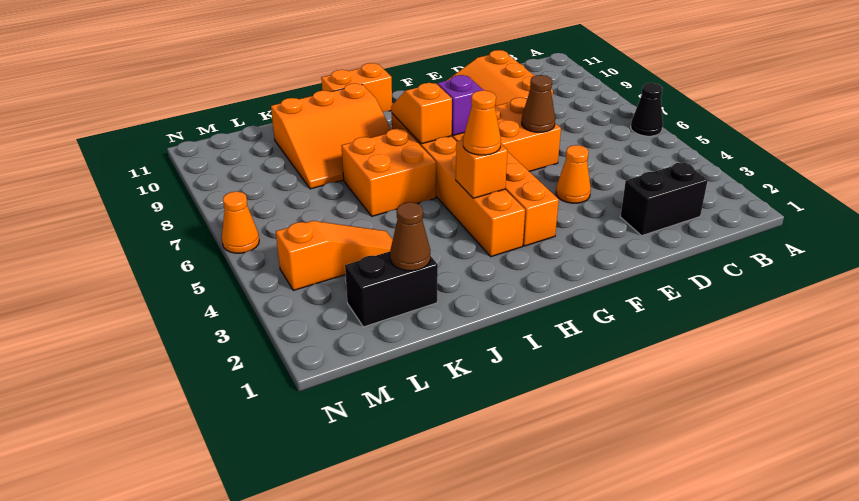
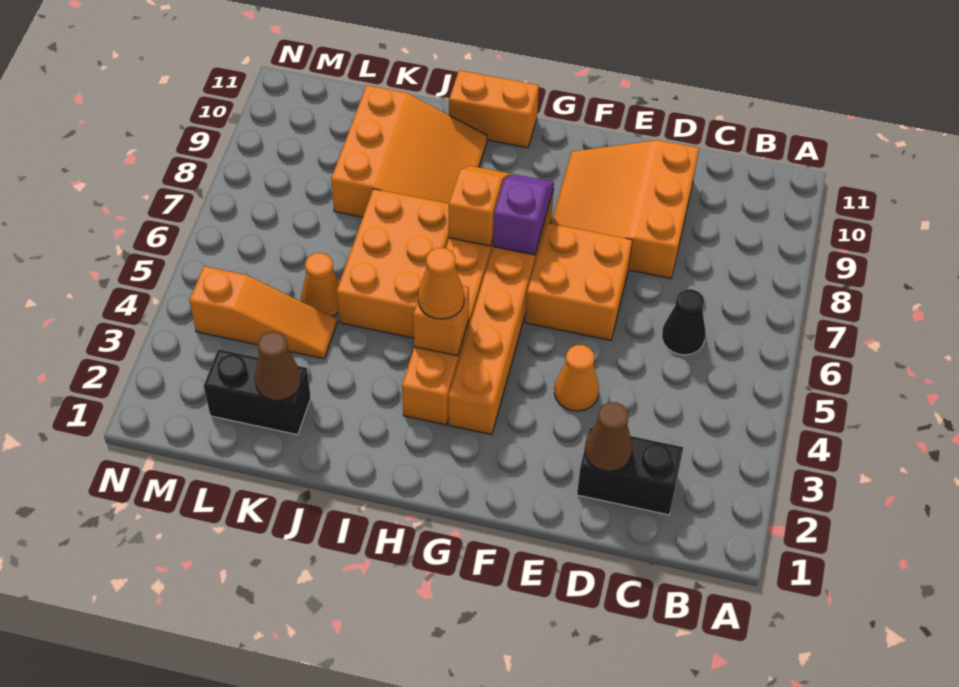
black 1x1 cone [631,83,663,136] -> black 1x1 cone moved to [662,289,706,355]
brown 1x1 cone [522,75,555,132] -> brown 1x1 cone moved to [585,402,632,471]
orange 2x2 brick [342,129,436,216] -> orange 2x3 brick [337,189,449,338]
orange 3x3 slope [271,83,391,189] -> orange 3x3 slope turned to [331,85,487,217]
orange 1x1 cone [222,191,259,253] -> orange 1x1 cone moved to [301,253,339,316]

